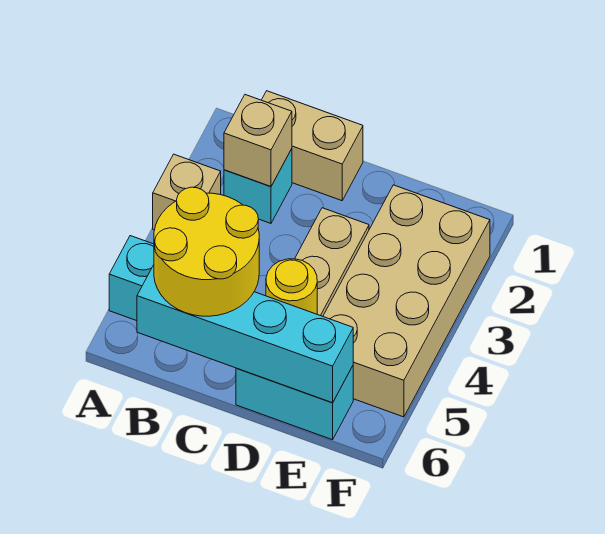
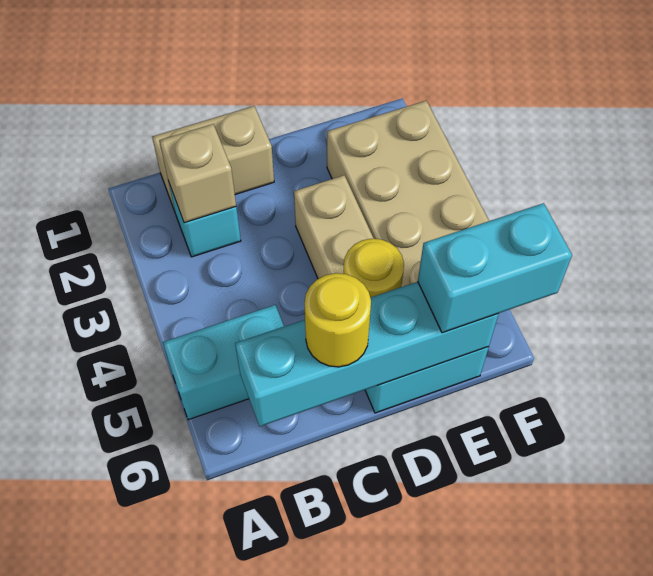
tan 1x1 brick [153,154,221,230] -> none
yellow 2x2 round brick [154,187,259,316] -> yellow 1x1 round brick [305,273,371,367]
none -> cyan 1x2 brick [418,203,572,333]

